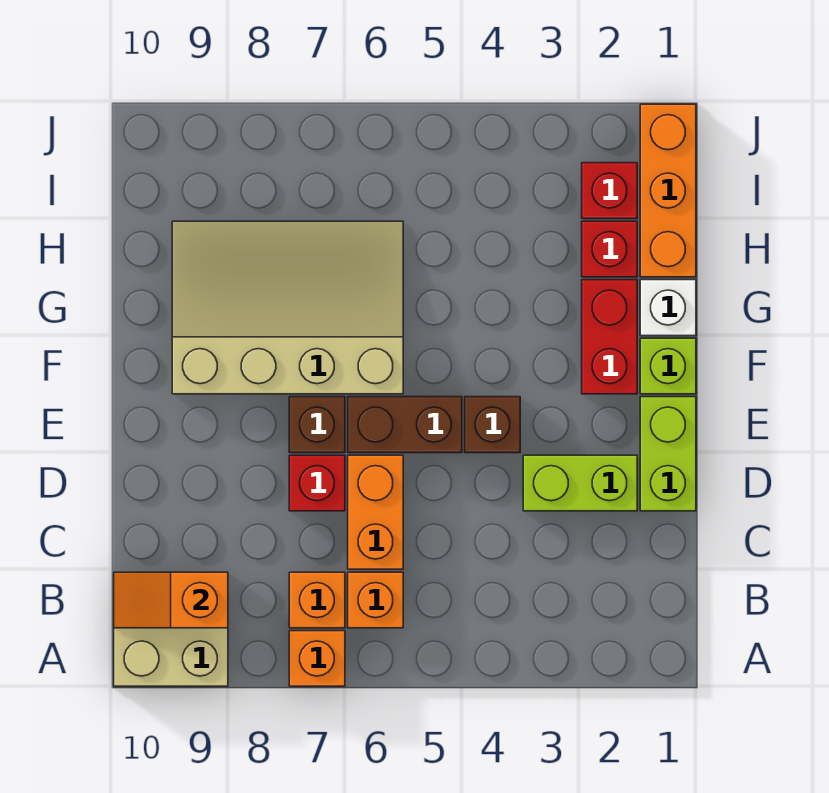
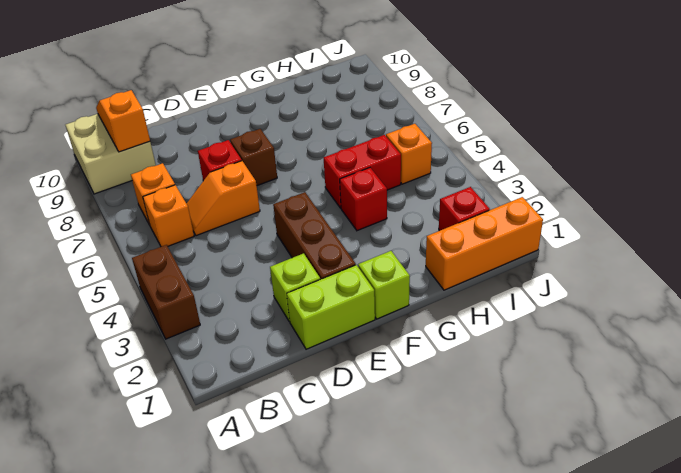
orange 1x1 brick [289,631,345,686] -> orange 1x1 brick moved to [386,124,432,184]
orange 1x2 brick [348,455,403,569] -> orange 1x2 slope [186,161,260,236]
lime 1x2 brick [523,455,637,511] -> lime 1x1 brick [270,253,320,322]
brown 1x1 brick [465,397,520,453] -> brown 1x3 brick [273,192,356,279]
brown 1x2 brick [348,397,462,453] -> brown 1x2 brick moved to [132,245,200,339]
red 1x2 brick [582,280,637,394] -> red 1x2 brick moved to [324,135,401,208]
tan 3x4 slope [172,221,403,394] -> none
white 1x1 brick [640,280,696,336] -> none
red 1x1 brick [582,221,637,277] -> red 1x1 brick moved to [340,168,387,231]

